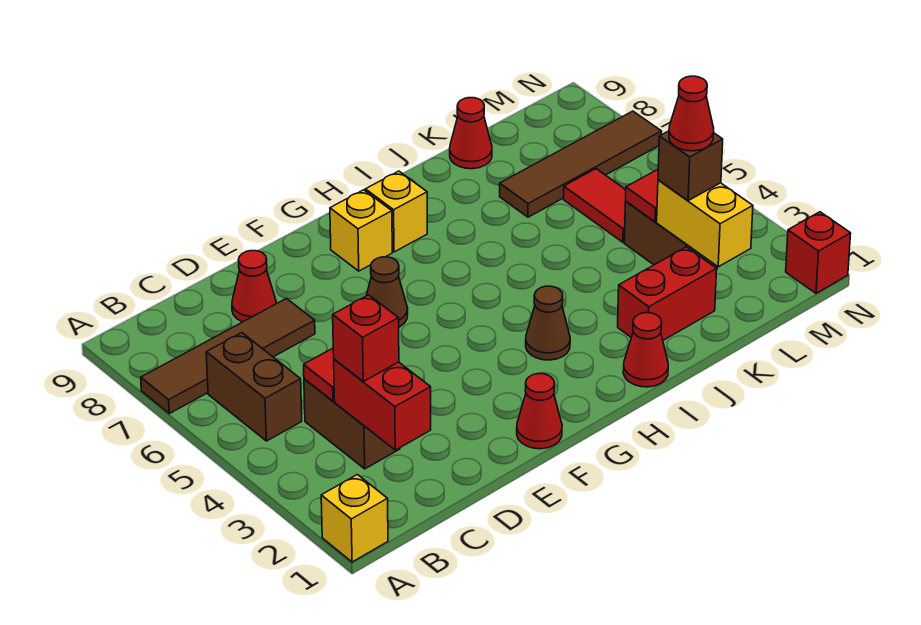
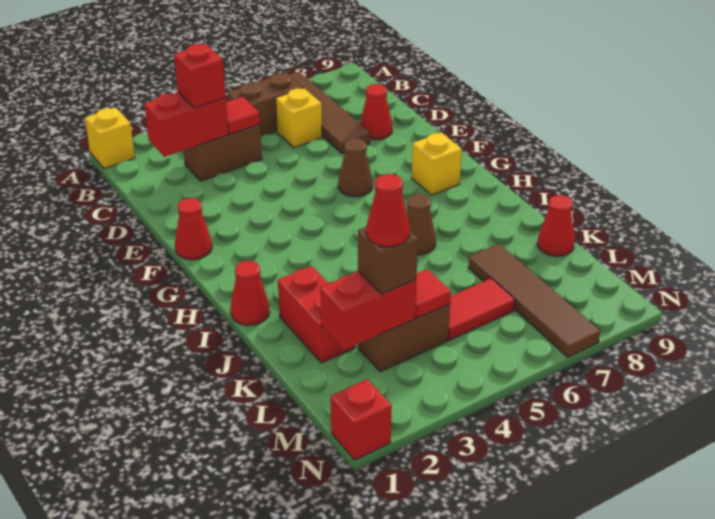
brown 1x1 cone [526,286,570,360] -> brown 1x1 cone moved to [407,194,436,255]
yellow 1x1 brick [365,171,427,252] -> yellow 1x1 brick moved to [276,88,322,148]
yellow 1x2 brick [657,180,753,267] -> red 1x2 brick [321,271,416,350]

